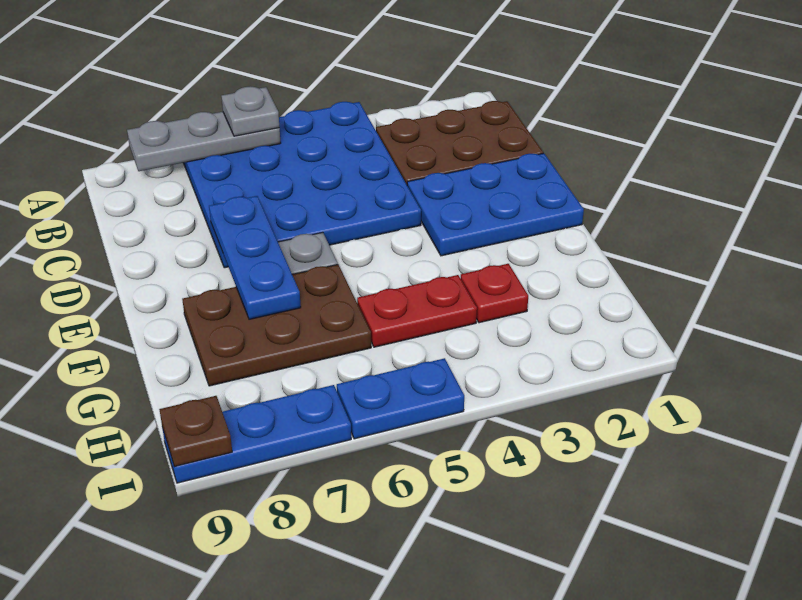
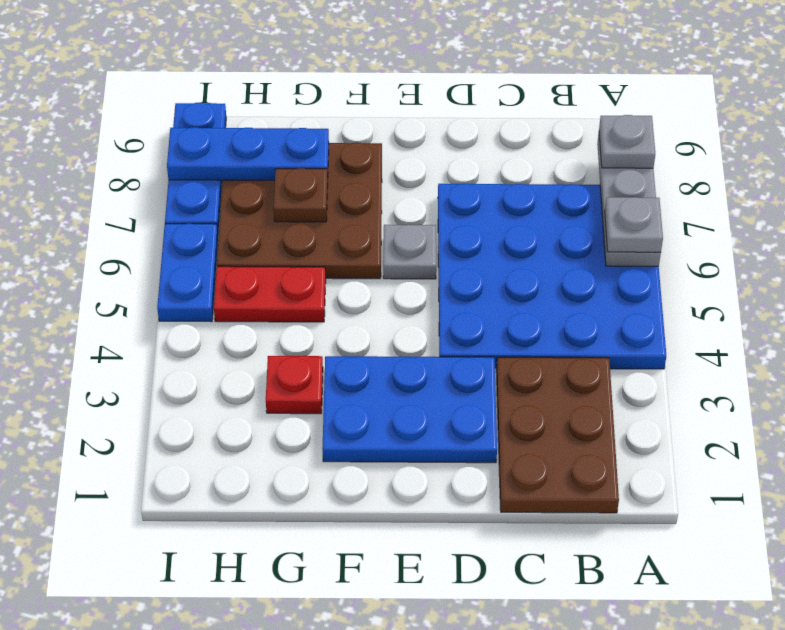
none -> grey 1x1 plate [599,115,655,168]
blue 2x3 plate [407,153,584,256] -> blue 2x3 plate turned to [322,356,497,463]
blue 1x3 plate [209,196,301,319] -> blue 1x3 plate moved to [167,127,329,180]
brown 2x3 plate [182,265,371,386] -> brown 3x3 plate [217,143,382,279]
red 1x2 plate [357,275,477,347] -> red 1x2 plate turned to [214,266,326,322]
brown 1x1 plate [159,396,232,467] -> brown 1x1 plate moved to [274,168,328,222]

